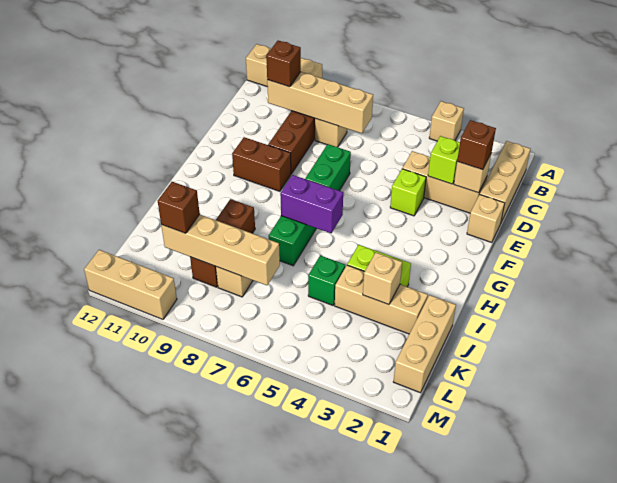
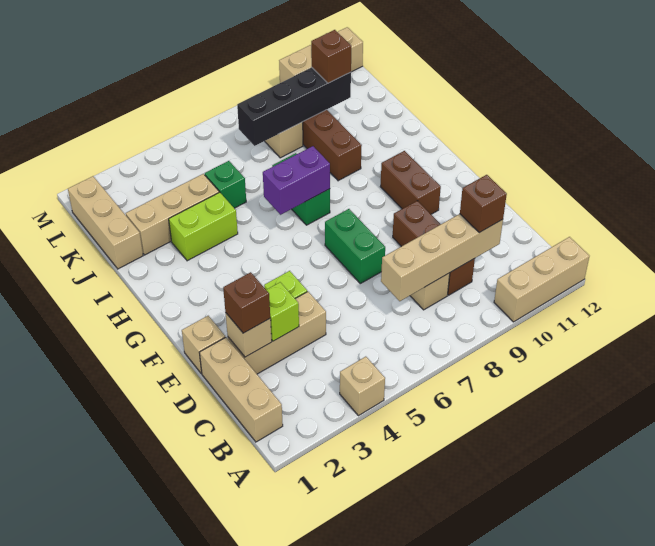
brown 1x2 brick [232,137,291,191] -> brown 1x2 brick turned to [380,151,441,214]
tan 1x1 brick [363,252,402,305] -> none
tan 1x4 brick [161,214,280,285] -> black 1x4 brick [237,67,351,146]

